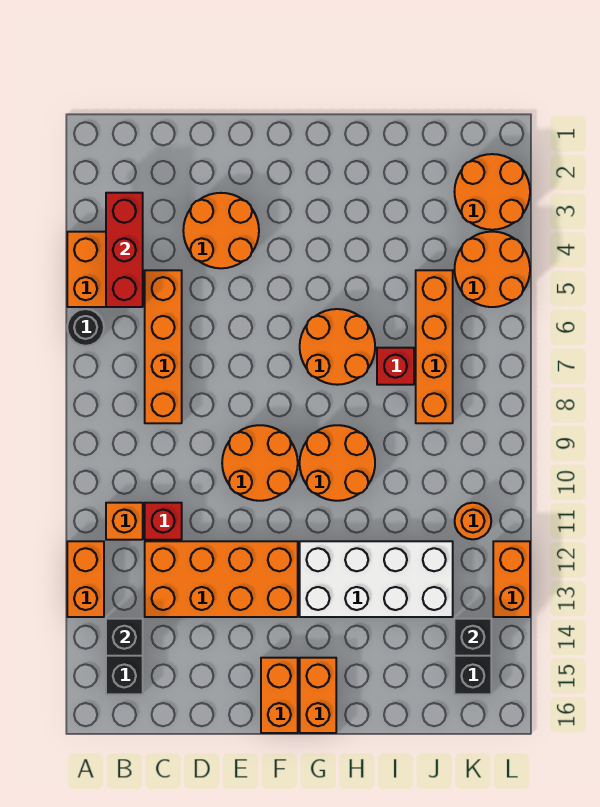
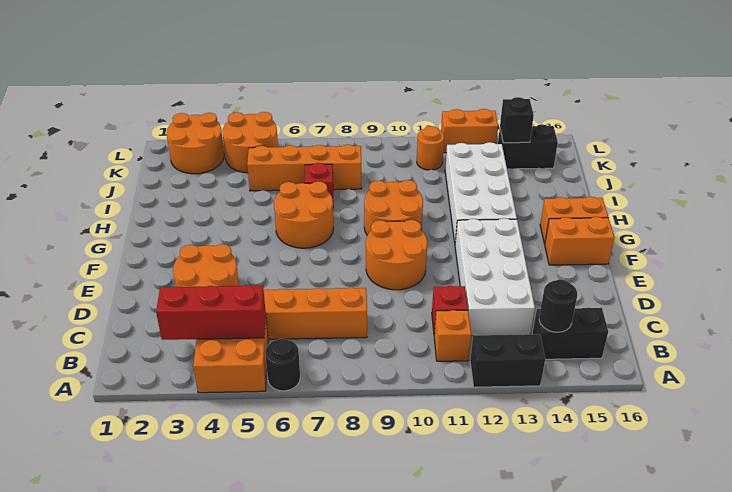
orange 1x2 brick [67,541,104,617] -> black 1x2 brick [470,334,545,387]
black 1x1 brick [106,619,143,656] -> black 1x1 round brick [539,280,577,332]
orange 2x4 brick [145,541,298,617] -> white 2x4 brick [455,218,535,336]

